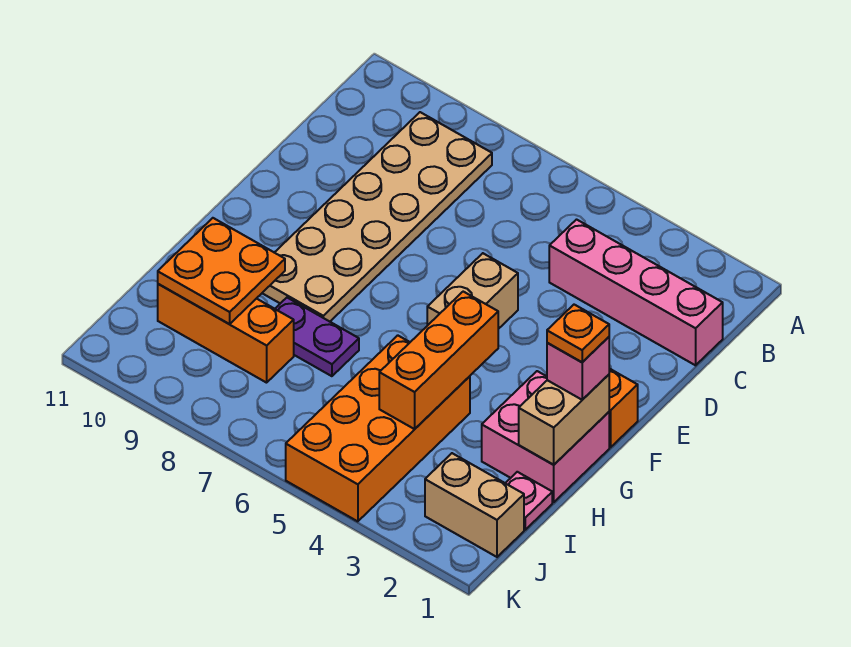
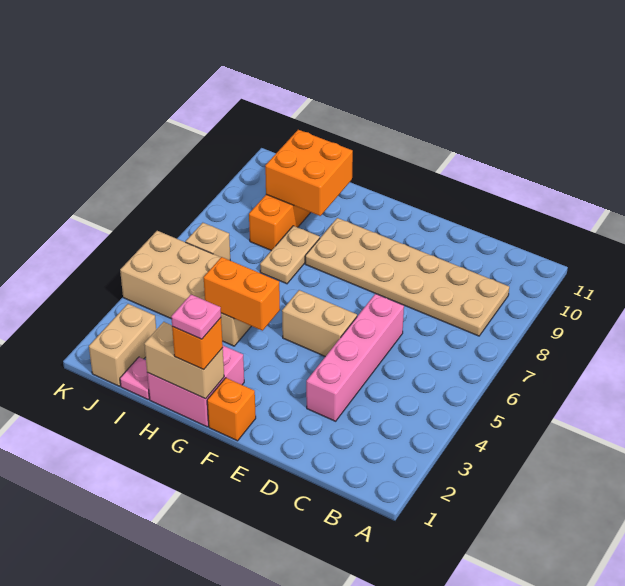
pink 1x4 brick [549,220,723,365] -> pink 1x4 brick moved to [306,294,404,421]
pink 1x1 brick [547,337,609,400] -> orange 1x1 brick [172,318,223,369]
orange 1x1 plate [547,305,609,362] -> pink 1x1 plate [171,295,221,339]
orange 1x3 brick [379,292,498,429] -> orange 1x2 brick [204,257,280,331]
orange 2x4 brick [286,335,470,521] -> tan 2x4 brick [120,231,251,346]
purple 1x2 plate [275,298,359,376] -> tan 1x2 plate [260,226,320,284]
orange 2x2 plate [158,218,285,324] -> orange 2x2 brick [265,130,353,216]
none -> tan 1x1 brick [186,223,230,260]

